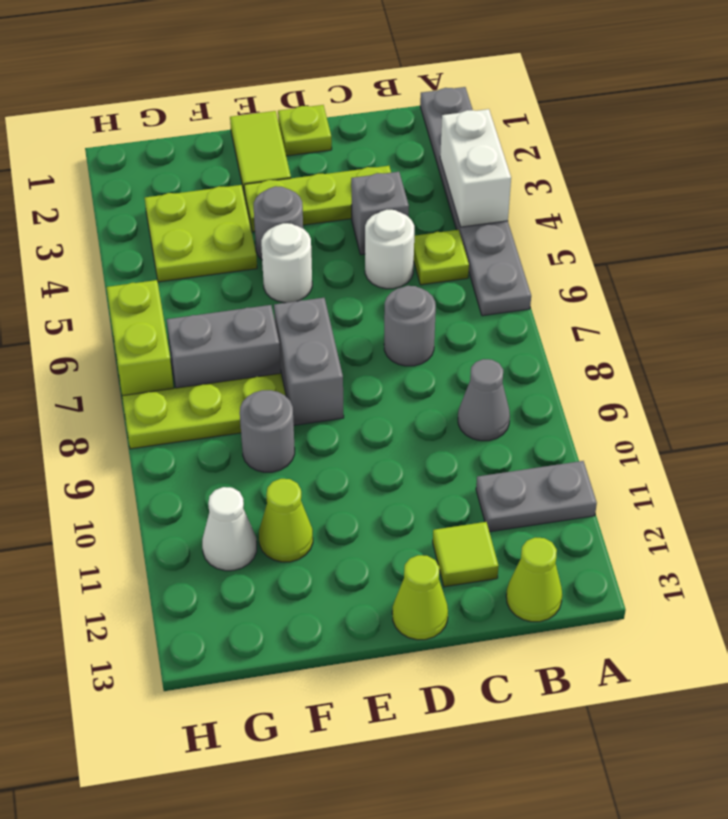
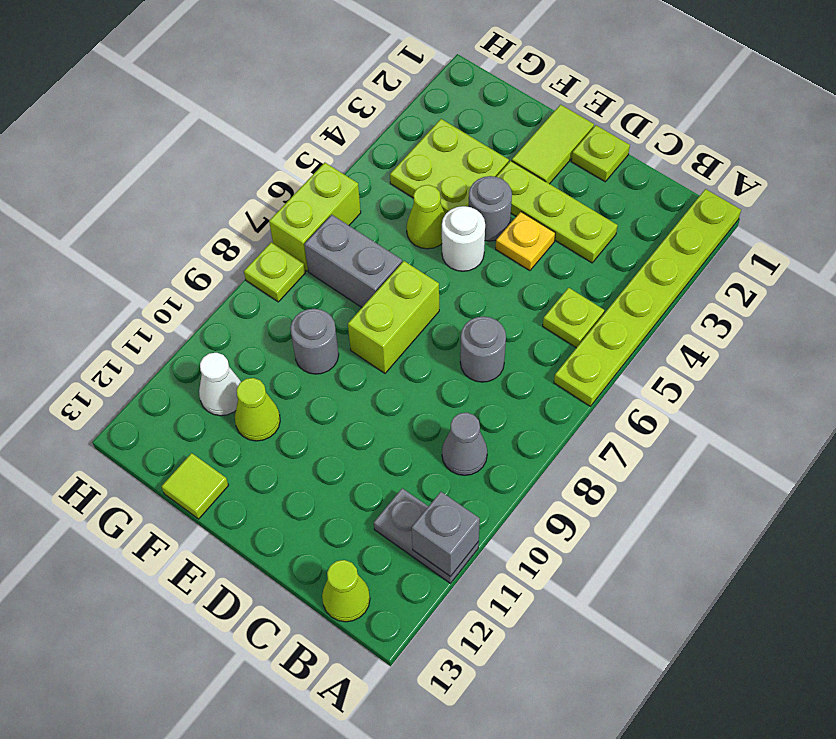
grey 1x6 plate [420,87,531,316] -> lime 1x6 plate [554,189,741,406]
white 1x2 brick [440,109,511,227] -> none
grey 1x1 brick [351,172,409,255] -> grey 1x1 brick moved to [412,492,480,577]
white 1x1 round brick [365,210,414,289] -> none
lime 1x1 tile [433,522,499,587] -> lime 1x1 tile moved to [161,453,228,519]
none -> yellow 1x1 plate [496,212,555,271]
lime 1x1 cone [392,555,448,640] -> lime 1x1 cone moved to [407,185,445,249]
grey 1x2 brick [274,298,344,425] -> lime 1x2 brick [348,261,439,373]
lime 1x3 plate [122,373,286,449] -> lime 1x1 plate [244,242,305,302]

